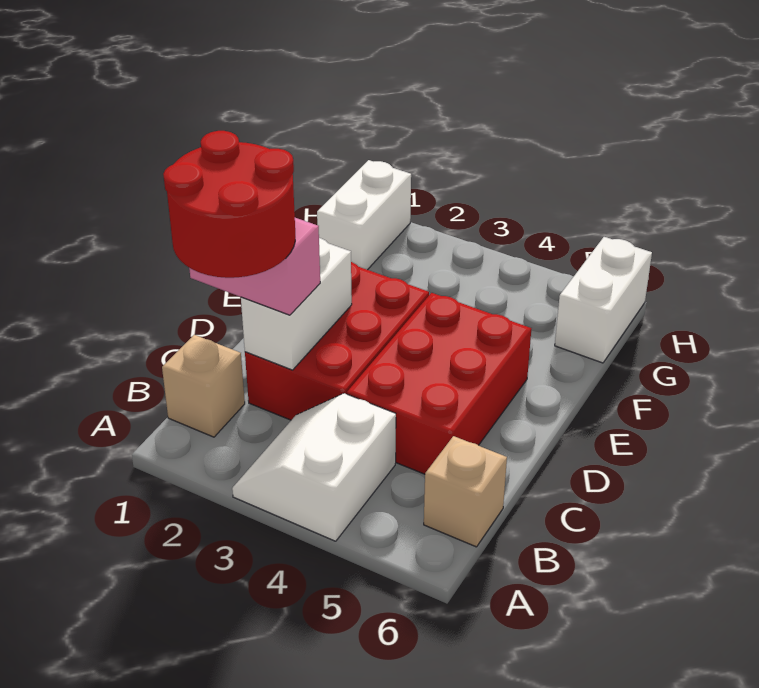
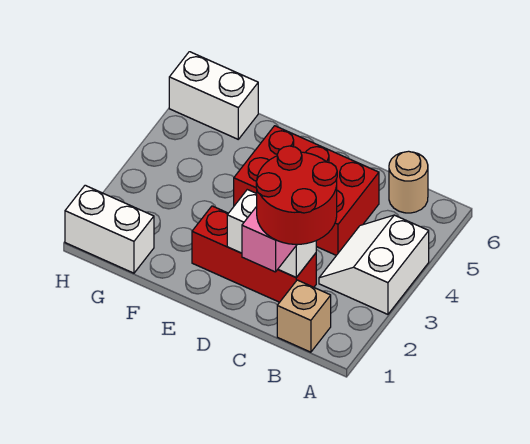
white 2x2 slope [232,393,396,541] -> white 2x2 slope turned to [319,215,429,314]
tan 1x1 brick [424,436,507,547] -> tan 1x1 round brick [389,151,428,213]
red 2x3 brick [245,262,429,420] -> red 1x3 brick [192,206,316,302]

